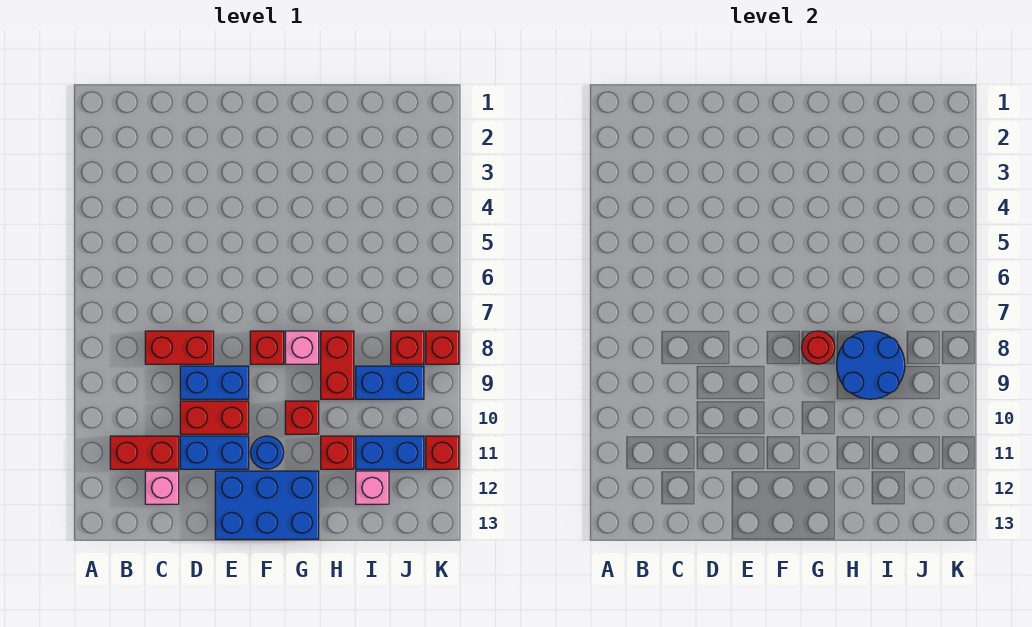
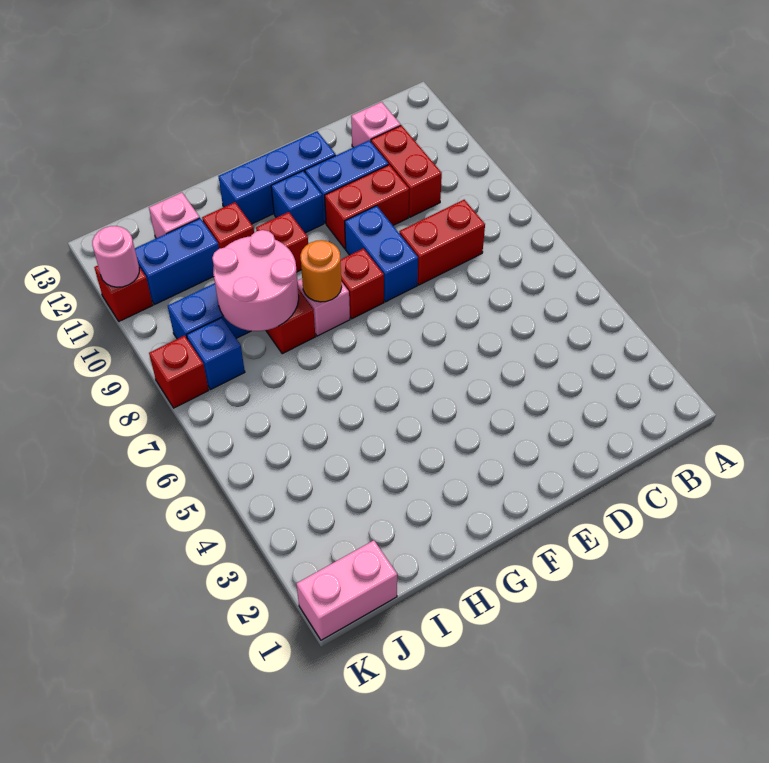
red 1x2 brick [110,436,179,469] -> red 1x2 brick turned to [371,125,442,217]
blue 1x2 brick [180,366,249,399] -> blue 1x2 brick turned to [345,206,418,302]
blue 2x3 brick [215,471,319,539] -> blue 1x3 brick [218,131,336,224]
blue 1x1 round brick [250,436,284,469] -> blue 1x1 brick [271,171,324,233]
red 1x1 round brick [801,331,835,364] -> orange 1x1 round brick [300,240,342,302]
blue 2x2 round brick [837,331,905,399] -> pink 2x2 round brick [212,230,299,331]
none -> pink 1x2 brick [296,540,397,640]
red 1x1 brick [391,331,424,364] -> blue 1x1 brick [187,317,245,390]
none -> pink 1x1 round brick [92,226,139,287]

